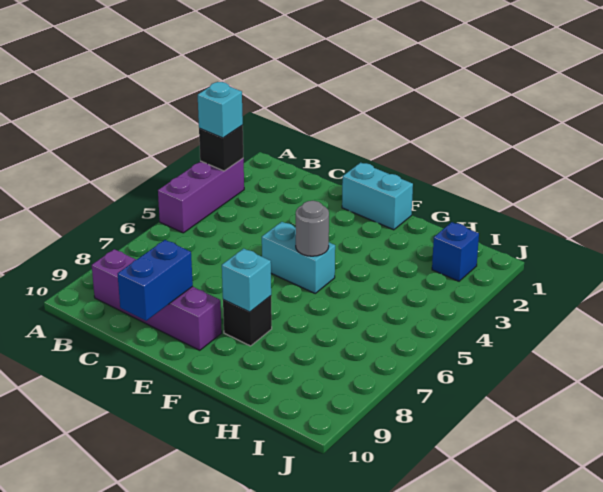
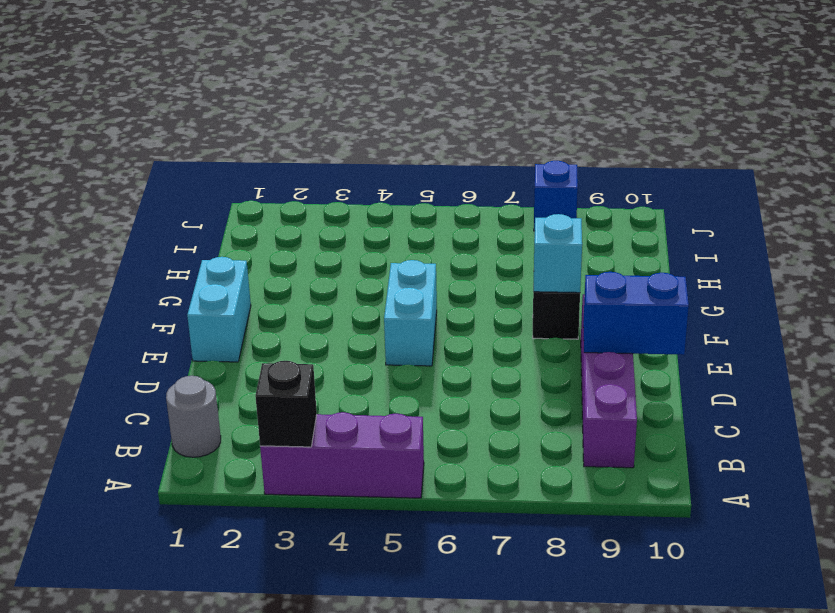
cyan 1x1 brick [198,82,243,138] -> none
grey 1x1 round brick [296,201,329,256] -> grey 1x1 round brick moved to [166,376,221,457]
blue 1x1 brick [432,222,479,281] -> blue 1x1 brick moved to [534,161,578,231]

